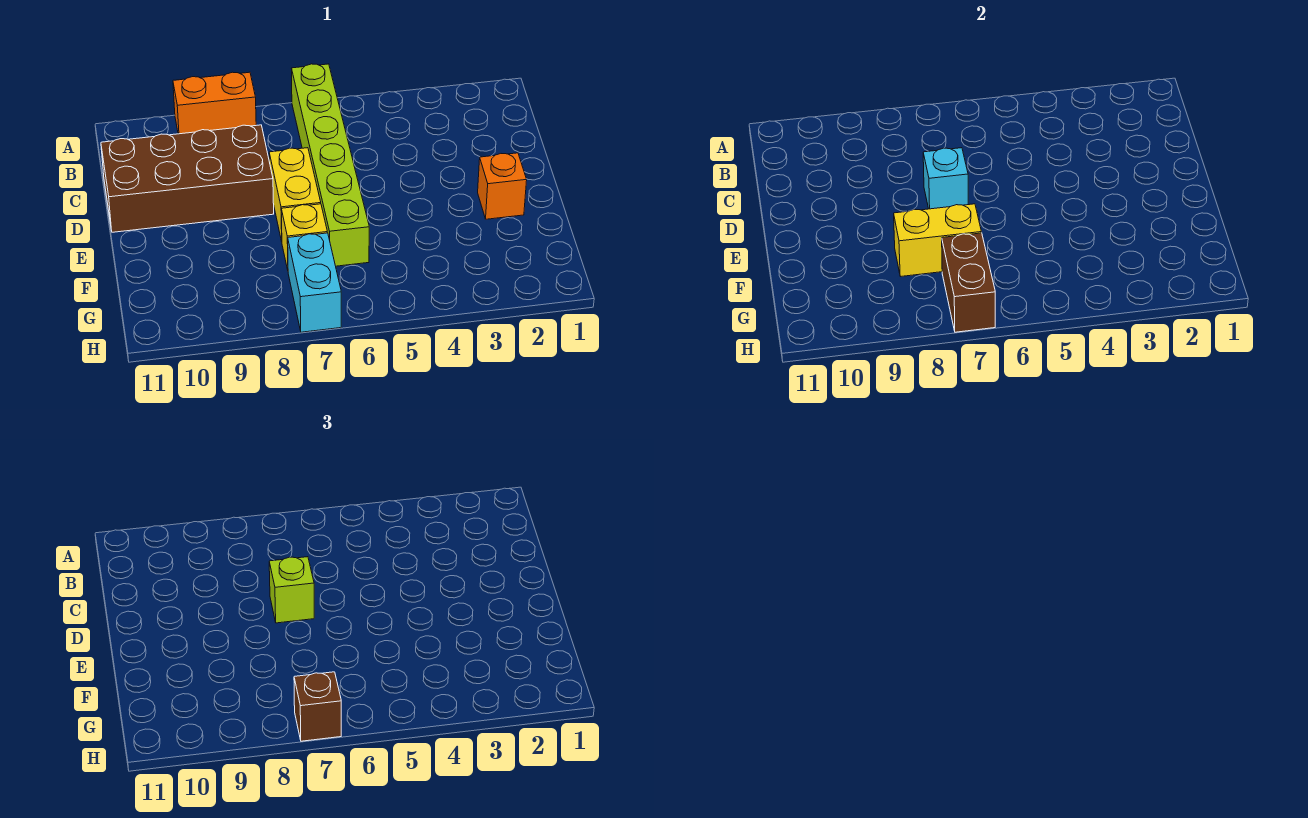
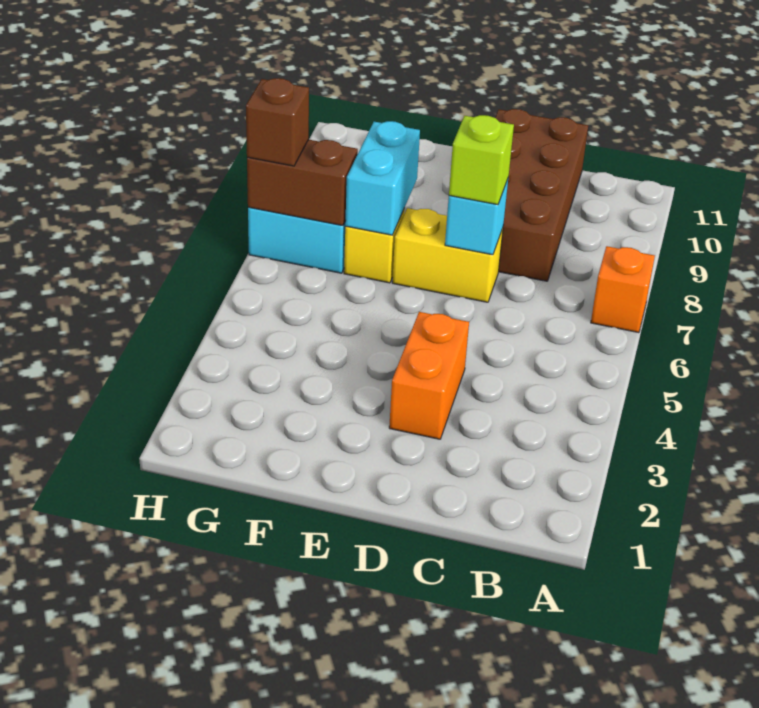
lime 1x6 brick [291,64,369,266] -> none
orange 1x2 brick [173,72,256,134] -> orange 1x2 brick moved to [389,312,469,439]
orange 1x1 brick [478,153,527,219] -> orange 1x1 brick moved to [591,246,655,333]
yellow 1x2 brick [894,204,981,277] -> cyan 1x2 brick [345,121,420,235]

